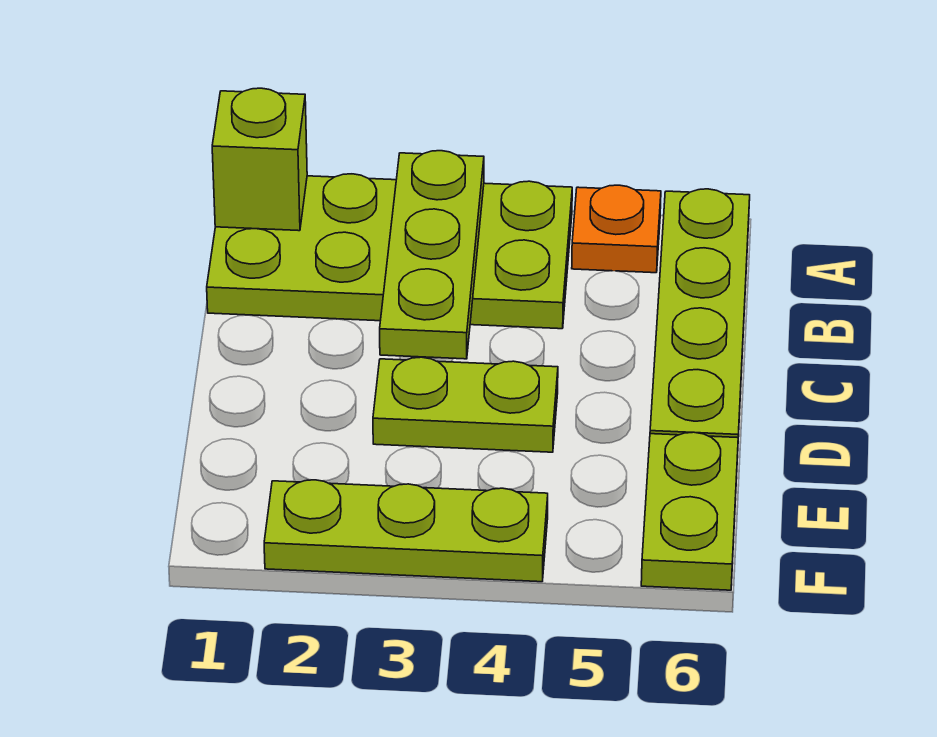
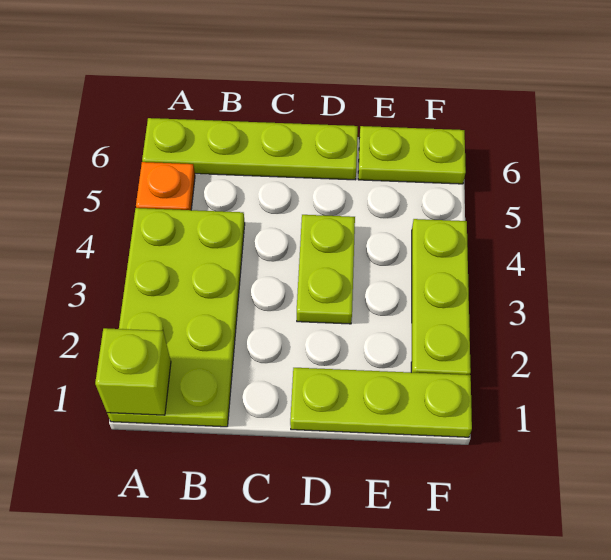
lime 1x3 plate [380,151,484,359] -> lime 1x3 plate moved to [290,368,472,437]

